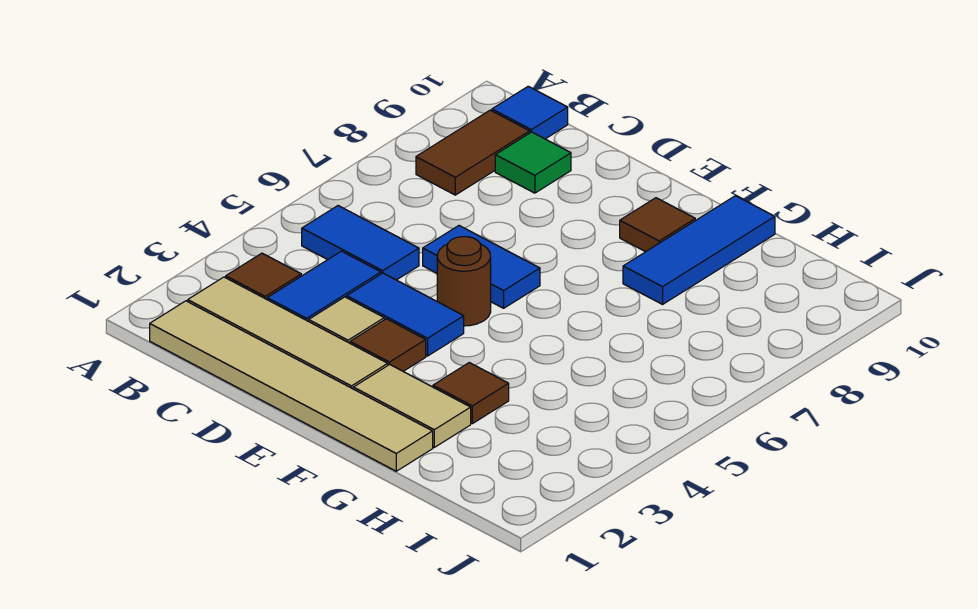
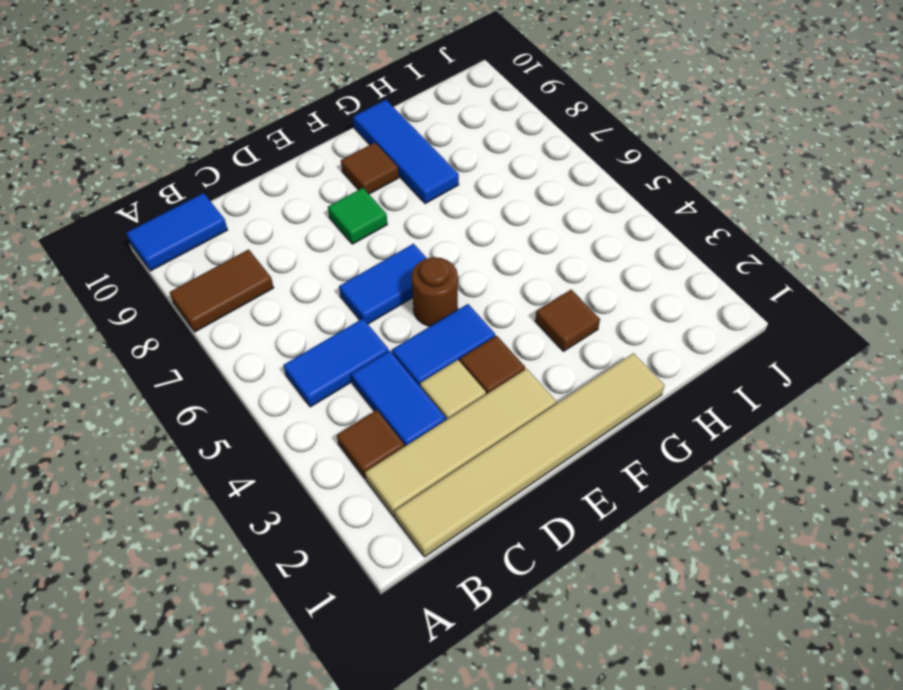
brown 1x2 tile [416,110,530,195] -> brown 1x2 tile turned to [170,249,274,332]
blue 1x1 tile [492,86,568,139] -> blue 1x2 tile [126,193,228,271]
green 1x1 tile [495,132,571,193] -> green 1x1 tile moved to [328,188,387,244]
tan 1x2 tile [353,365,471,447] -> none

